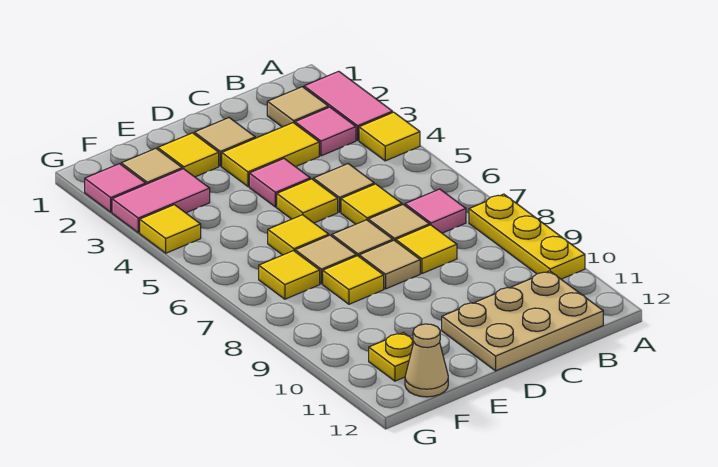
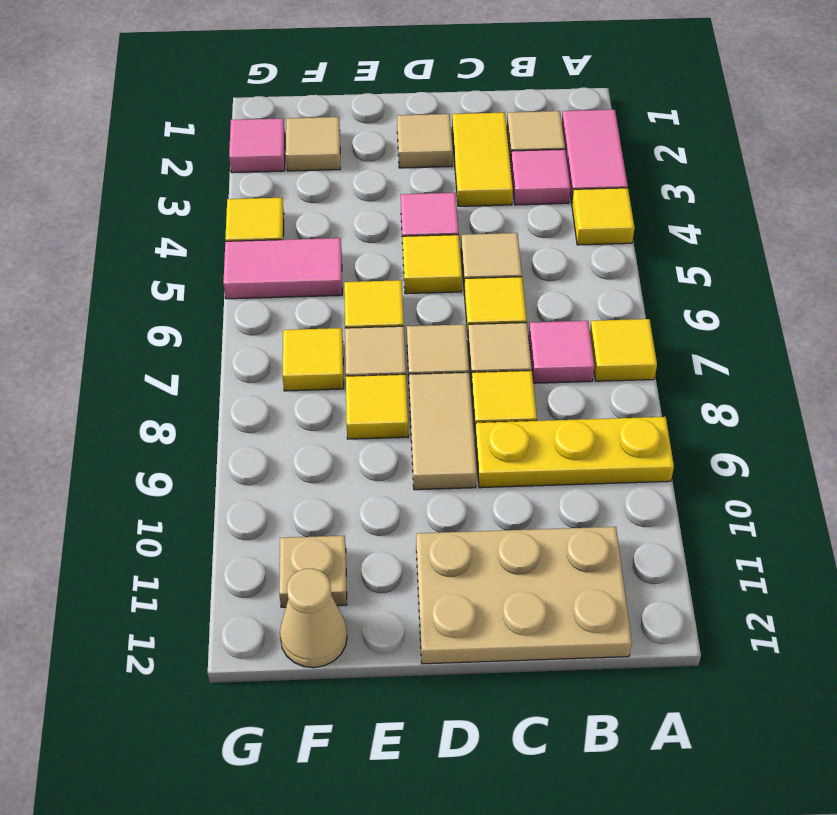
yellow 1x3 plate [469,194,585,279] -> yellow 1x3 plate turned to [475,417,674,488]
yellow 1x2 tile [222,123,319,187] -> yellow 1x2 tile turned to [452,112,513,206]
tan 1x1 tile [359,240,420,289] -> tan 1x2 tile [409,372,476,490]
yellow 1x1 tile [158,133,219,177] -> yellow 1x1 tile moved to [590,319,657,381]
pink 1x2 tile [112,169,210,233] -> pink 1x2 tile moved to [223,238,342,299]
yellow 1x1 plate [369,333,414,381] -> tan 1x1 plate [279,536,347,607]

